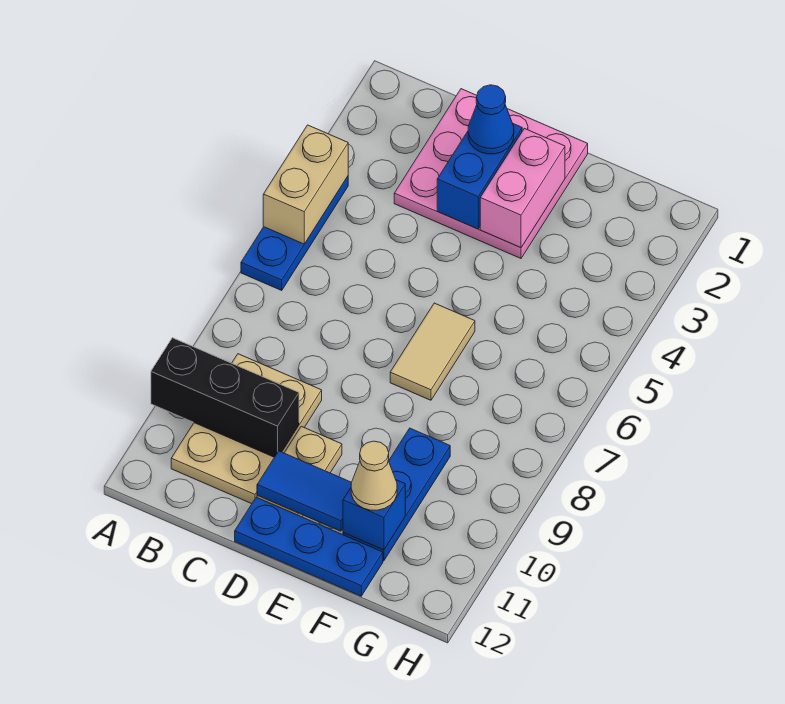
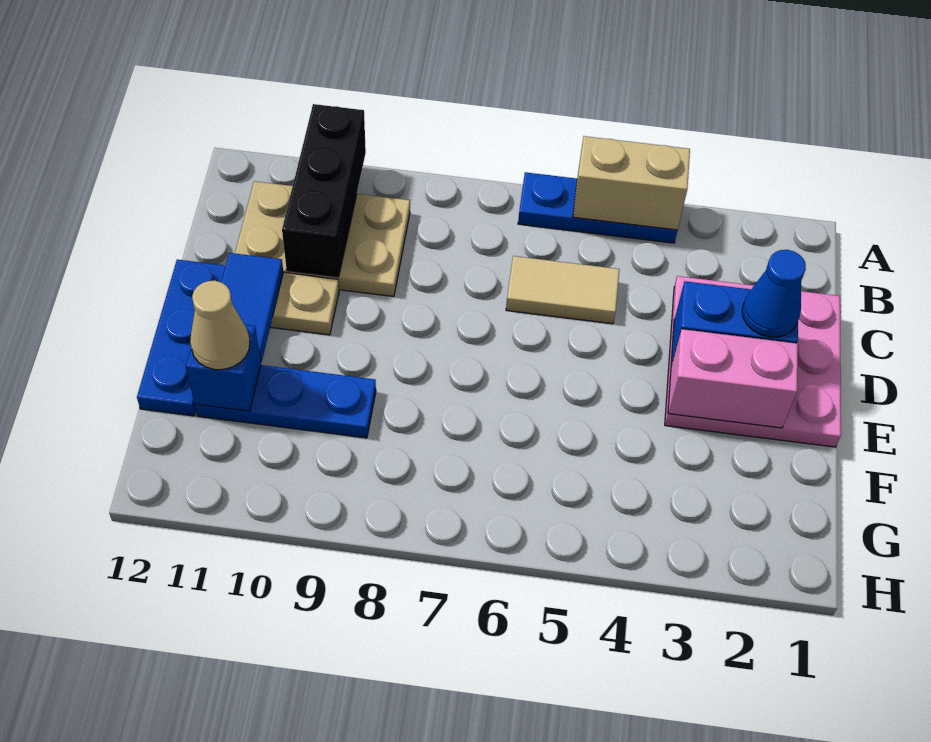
tan 1x2 tile [390,303,475,400] -> tan 1x2 tile moved to [506,256,620,324]

